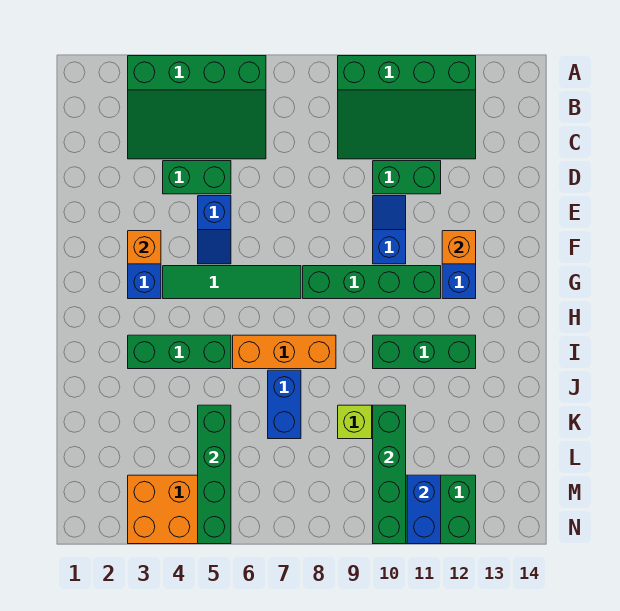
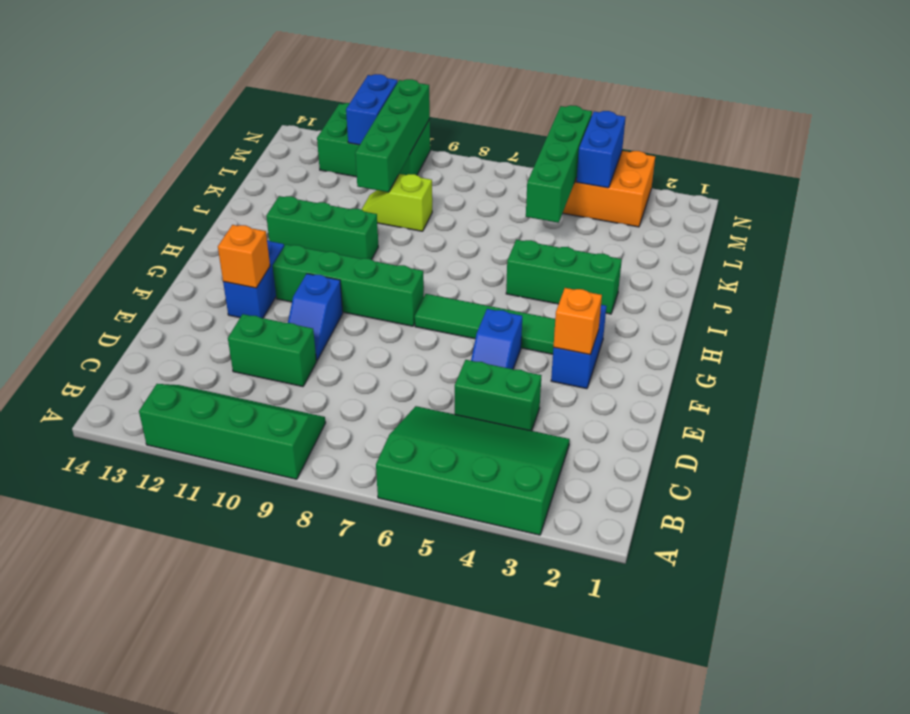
green 3x4 slope [338,56,476,159] -> green 2x4 slope [139,384,326,479]
blue 1x2 slope [198,196,231,264] -> blue 1x2 slope turned to [471,309,522,369]
orange 1x3 brick [233,335,336,369] -> none
blue 1x2 brick [268,370,301,439] -> blue 1x2 brick moved to [576,111,626,188]

